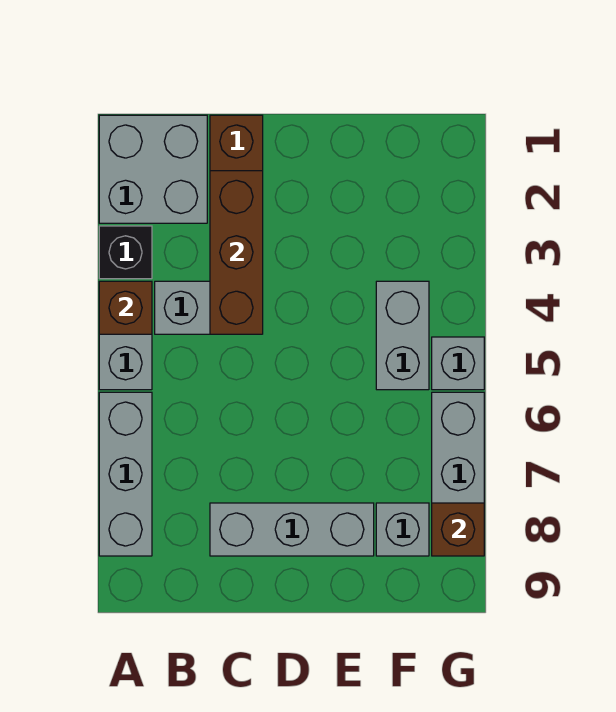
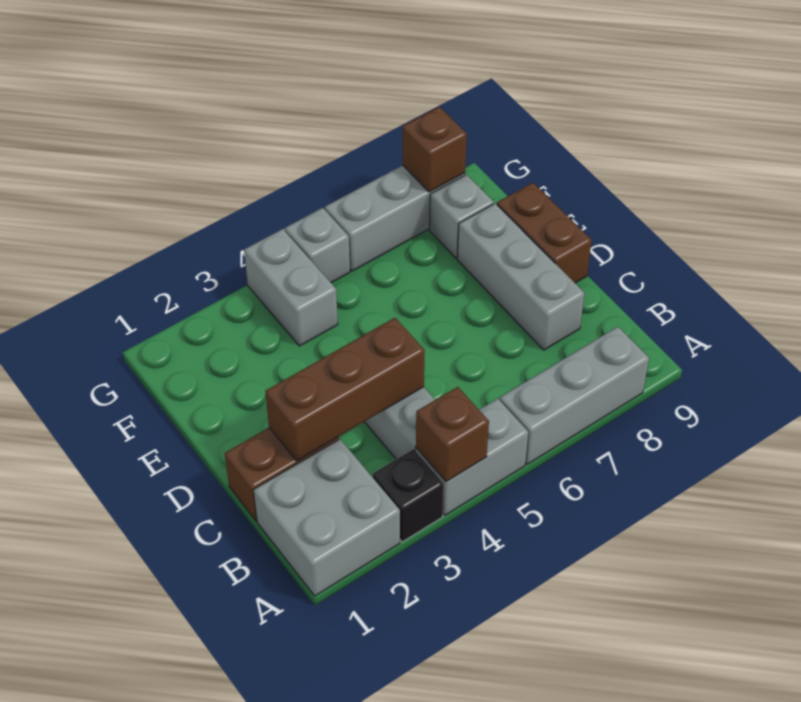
none -> brown 1x2 brick [497,183,592,283]
grey 1x2 brick [376,281,429,390] -> grey 1x2 brick turned to [244,229,338,346]

